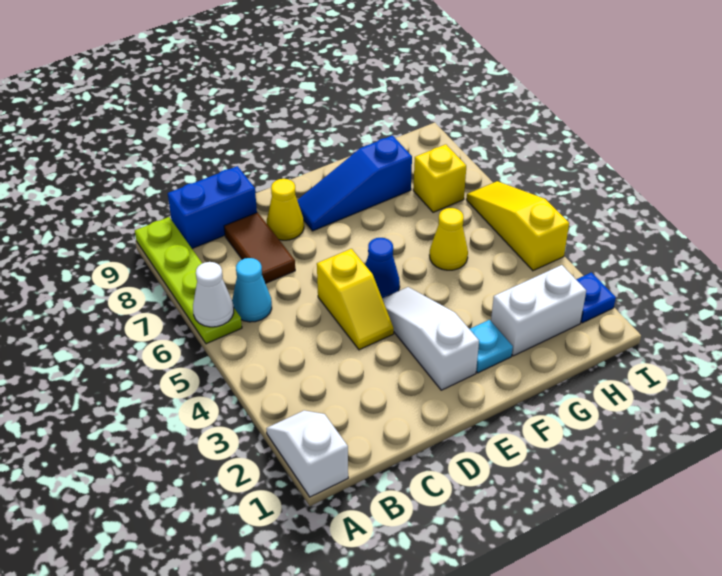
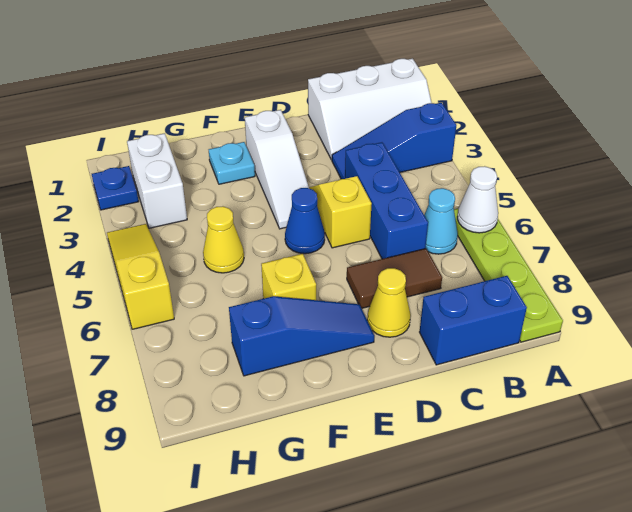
white 1x2 slope [266,410,348,497] -> white 2x3 slope [308,59,432,160]
none -> blue 1x3 slope [332,103,456,179]
none -> blue 1x3 brick [345,142,428,259]
brown 1x2 tile [224,212,295,283] -> brown 1x2 tile turned to [347,249,442,308]
white 1x2 brick [491,265,586,356] -> white 1x2 brick turned to [127,133,187,228]
yellow 1x1 brick [413,144,466,212] -> yellow 1x1 brick moved to [261,254,316,300]
yellow 1x3 slope [466,181,569,271] -> yellow 1x3 slope turned to [107,224,174,329]

